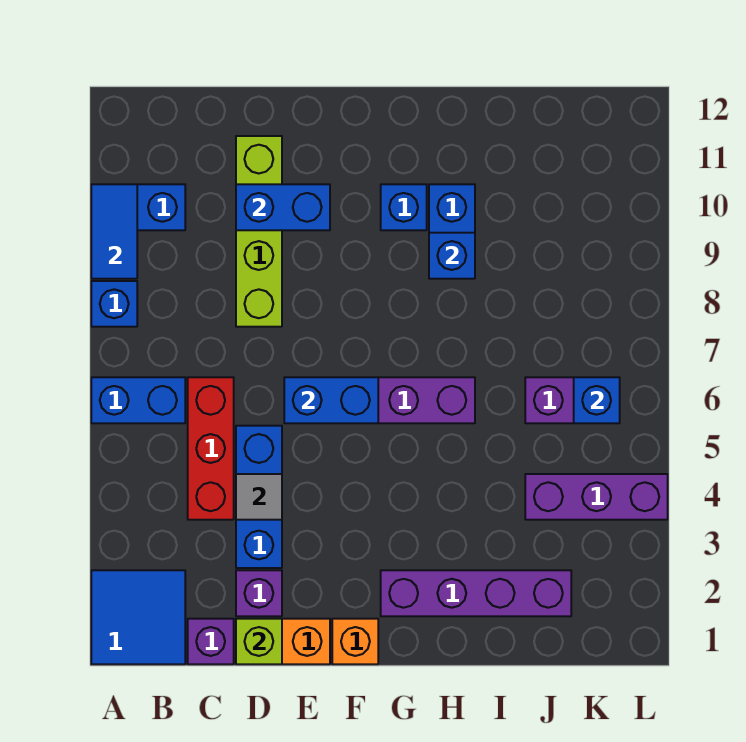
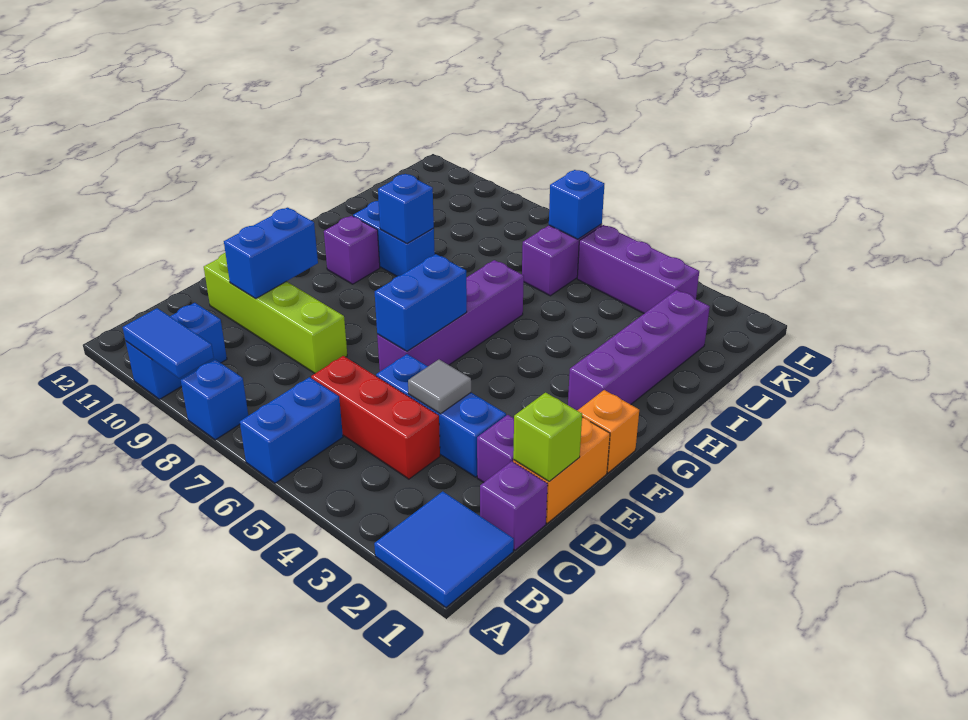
blue 1x1 brick [381,184,427,230] -> purple 1x1 brick [324,216,380,284]
purple 1x3 brick [525,474,668,520] -> purple 1x3 brick turned to [577,225,699,313]

